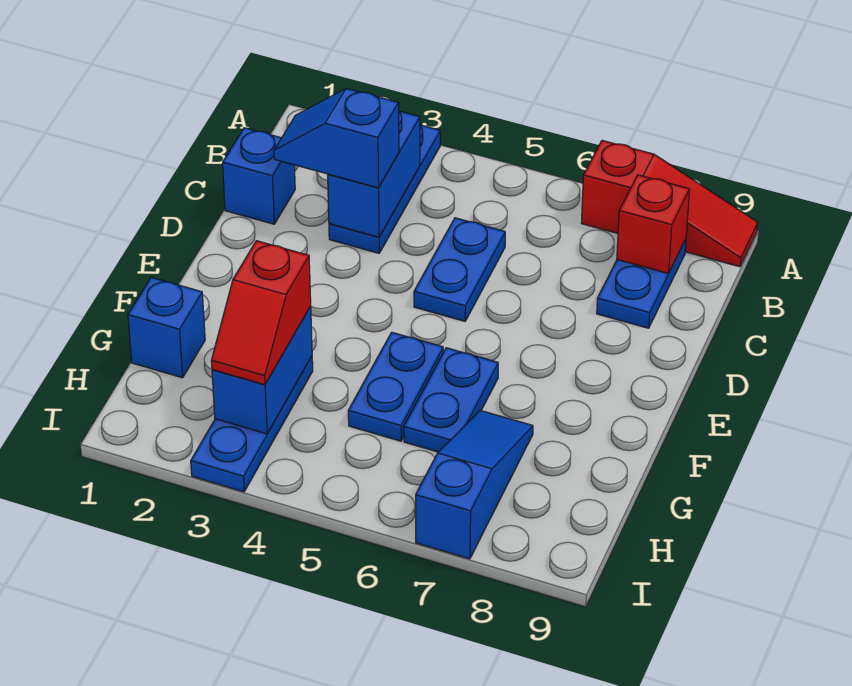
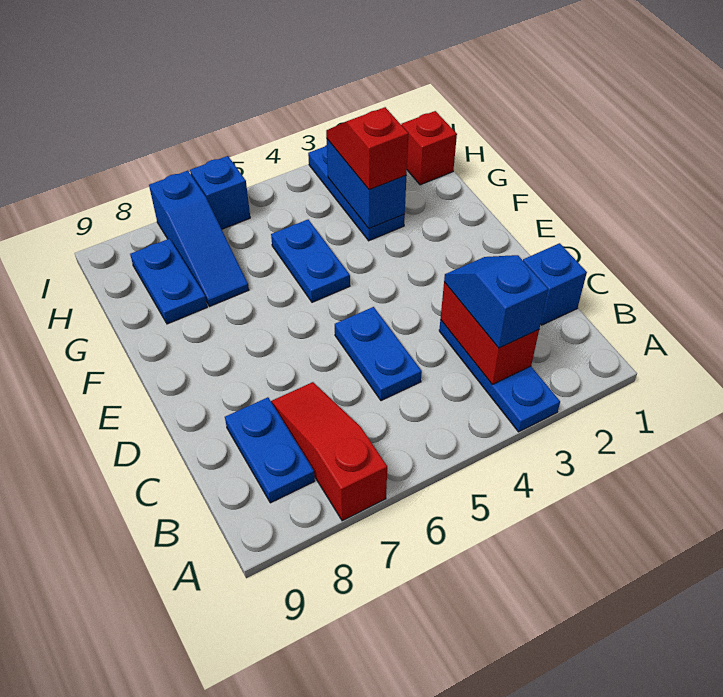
red 1x3 slope [581,140,758,267] -> red 1x3 slope turned to [271,382,387,521]
blue 1x2 brick [328,111,420,237] -> red 1x2 brick [441,282,539,384]
red 1x1 brick [617,175,690,274] -> red 1x1 brick moved to [401,111,457,185]
blue 1x2 slope [274,88,399,188] -> blue 1x2 slope turned to [444,255,548,348]
blue 1x2 plate [404,348,498,452] -> blue 1x2 plate moved to [130,239,207,324]
blue 1x1 brick [128,277,205,378] -> blue 1x1 brick moved to [190,156,250,229]

